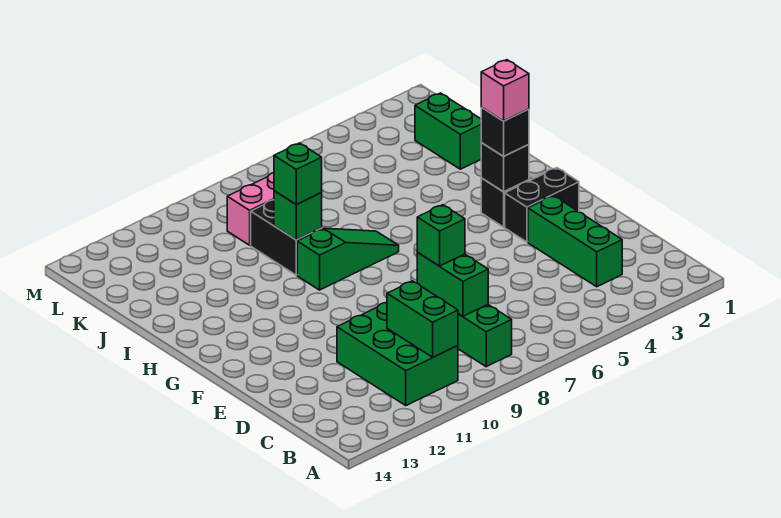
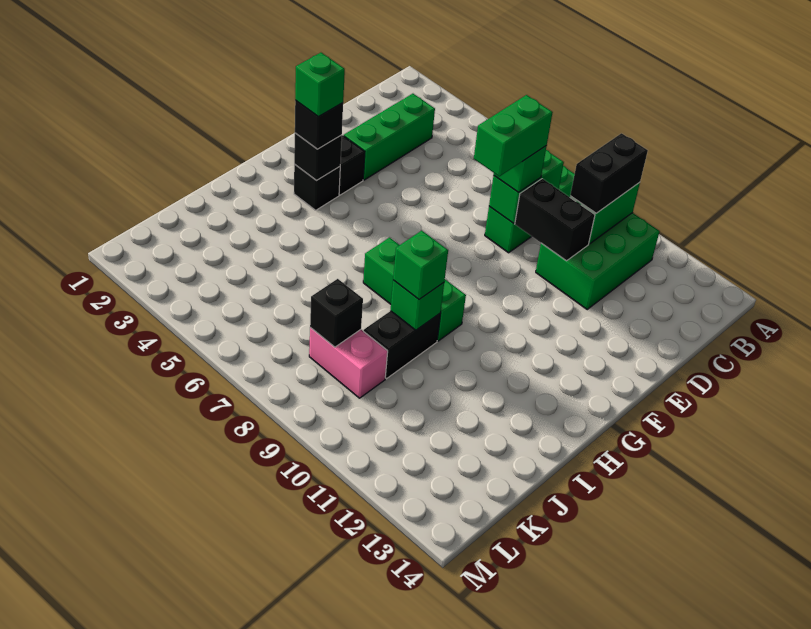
none -> black 1x2 brick [570,133,648,213]
none -> black 1x2 brick [515,179,595,261]
pink 1x1 brick [481,60,529,121] -> green 1x1 brick [295,53,345,117]
green 1x3 slope [297,228,399,290] -> green 1x3 brick [363,238,466,341]
green 1x2 brick [415,93,482,169] -> green 1x2 brick moved to [474,95,553,176]
none -> black 1x1 brick [310,279,363,347]

